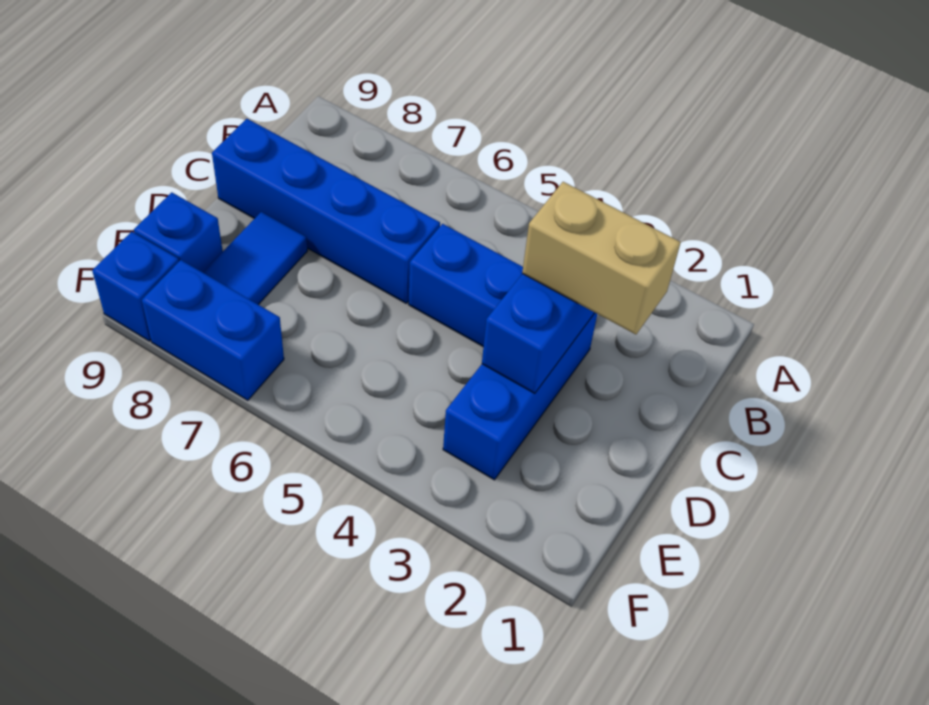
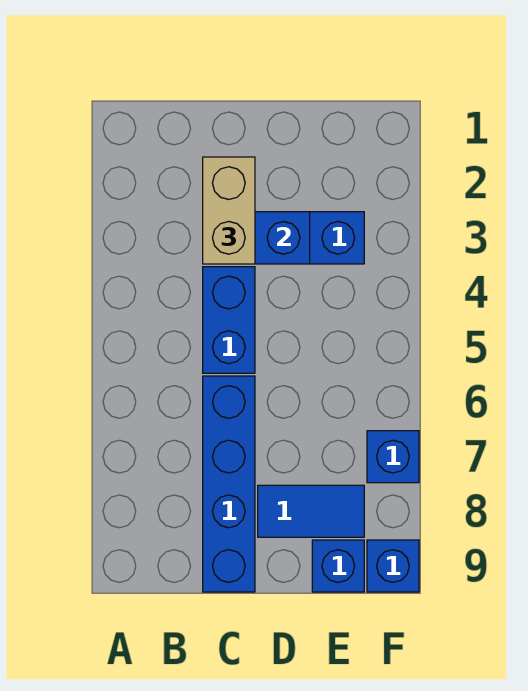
blue 1x2 brick [142,260,284,400] -> blue 1x1 brick [367,431,419,483]

